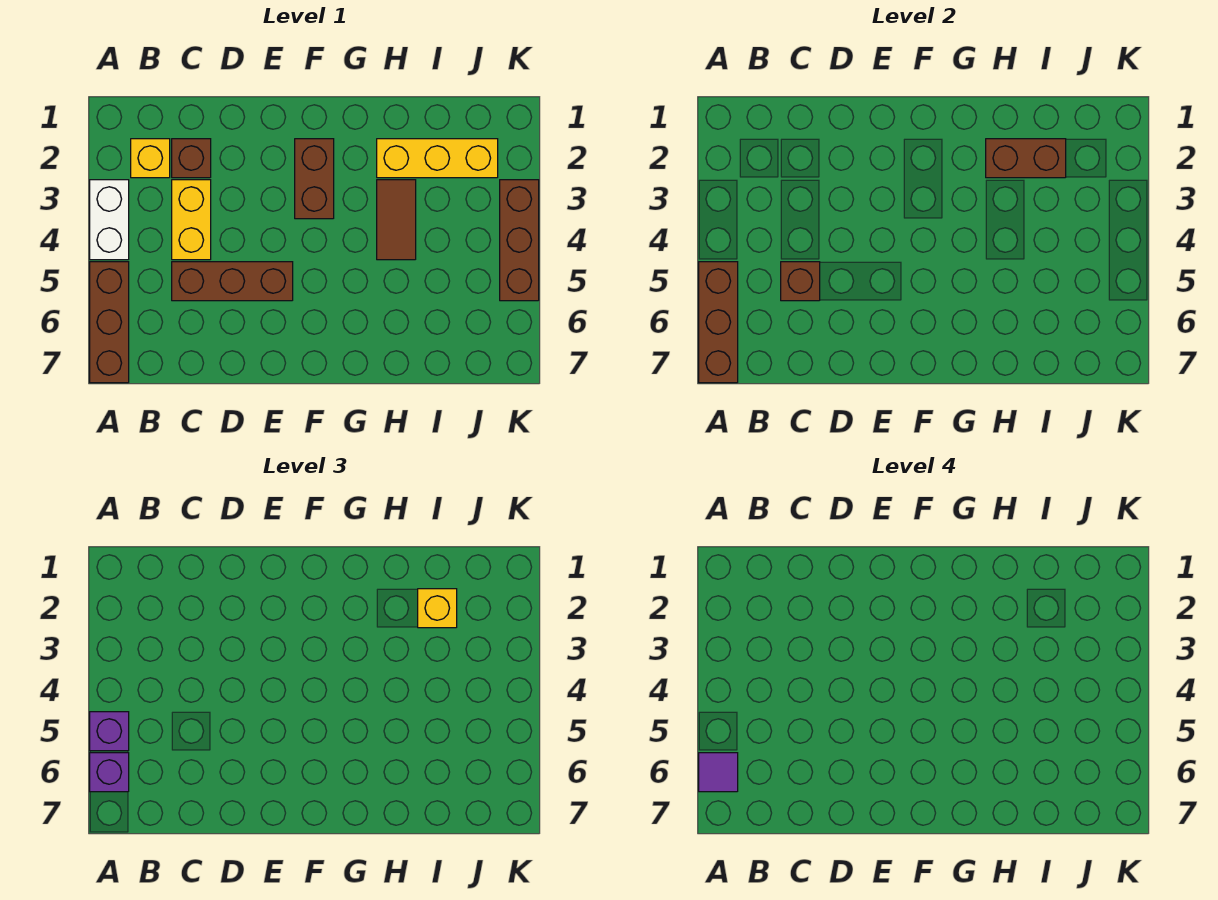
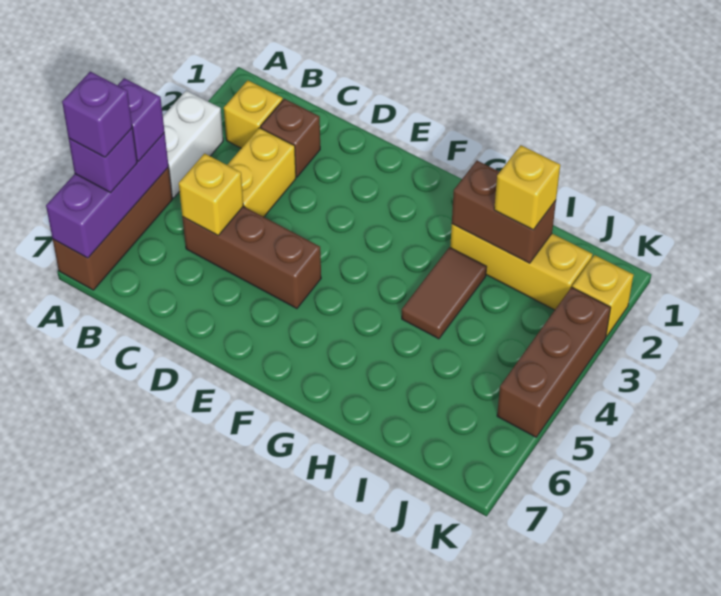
brown 1x3 brick [699,262,738,383] -> purple 1x3 brick [46,133,169,258]
purple 1x1 tile [699,753,738,792] -> purple 1x1 brick [62,72,132,157]
brown 1x1 brick [781,262,820,301] -> yellow 1x1 brick [179,154,243,235]
brown 1x2 brick [295,139,334,219] -> none
none -> yellow 1x1 brick [572,255,634,337]

